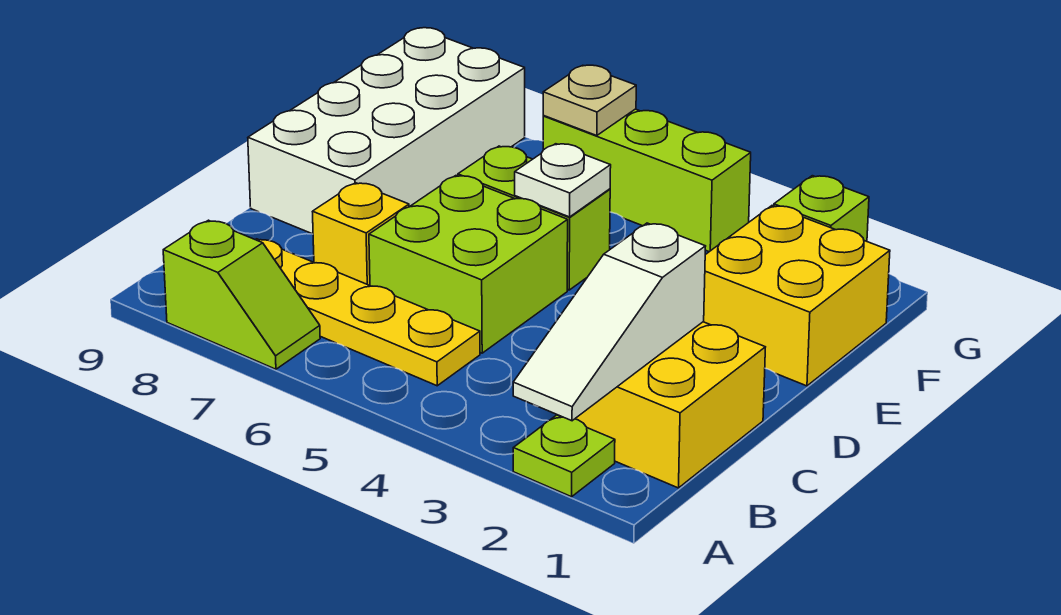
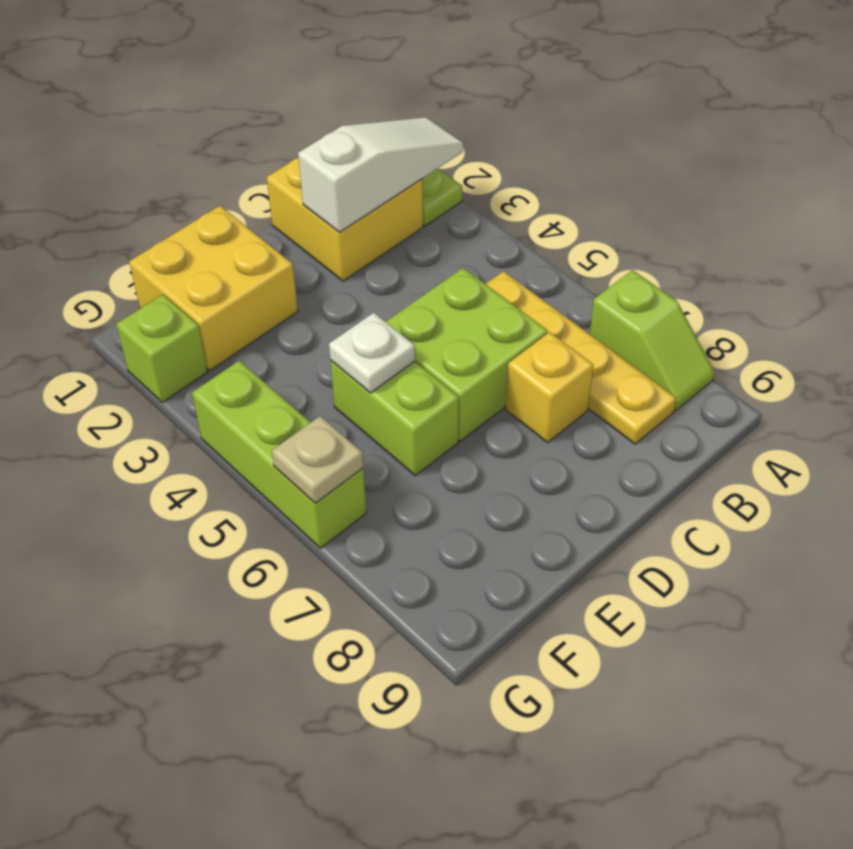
lime 1x2 slope [163,220,320,369] -> lime 1x2 slope turned to [590,270,715,411]
white 2x4 brick [248,28,525,234] -> none

